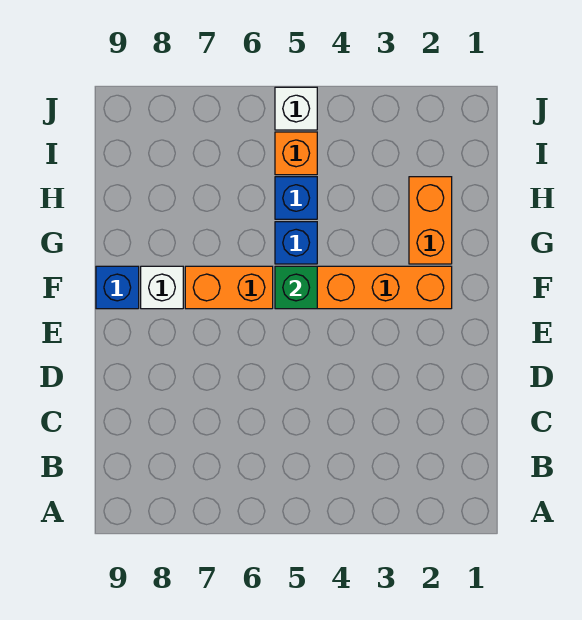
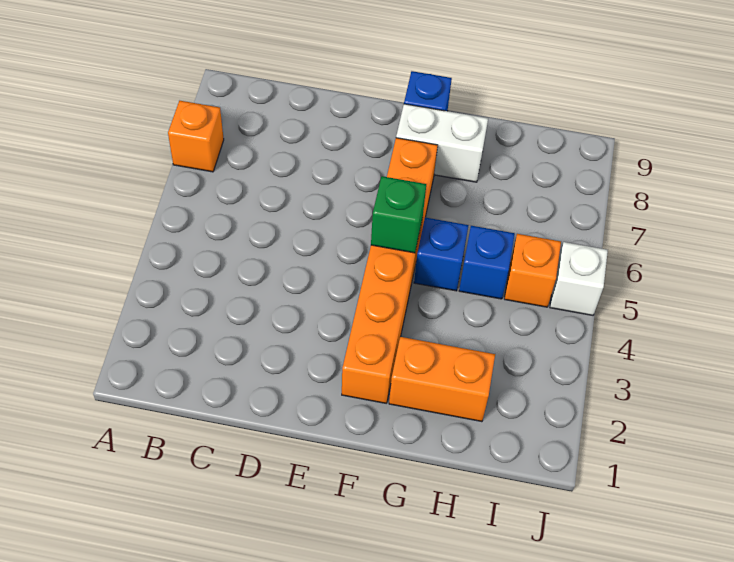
none -> orange 1x1 brick [168,101,224,172]
white 1x1 brick [141,266,183,309] -> white 1x2 brick [396,104,488,182]

